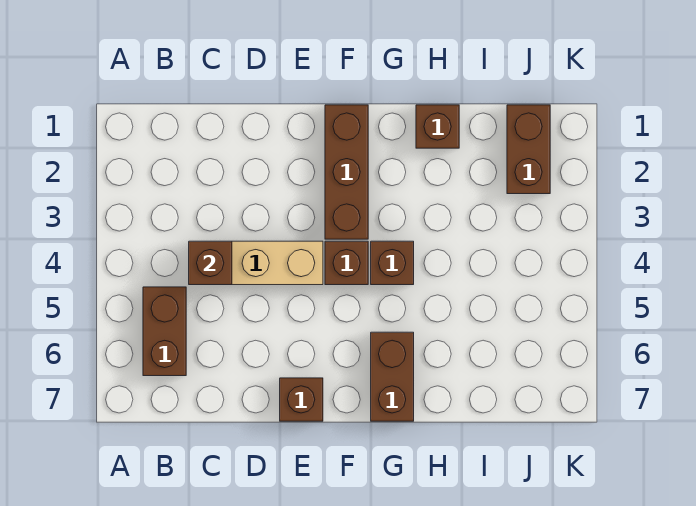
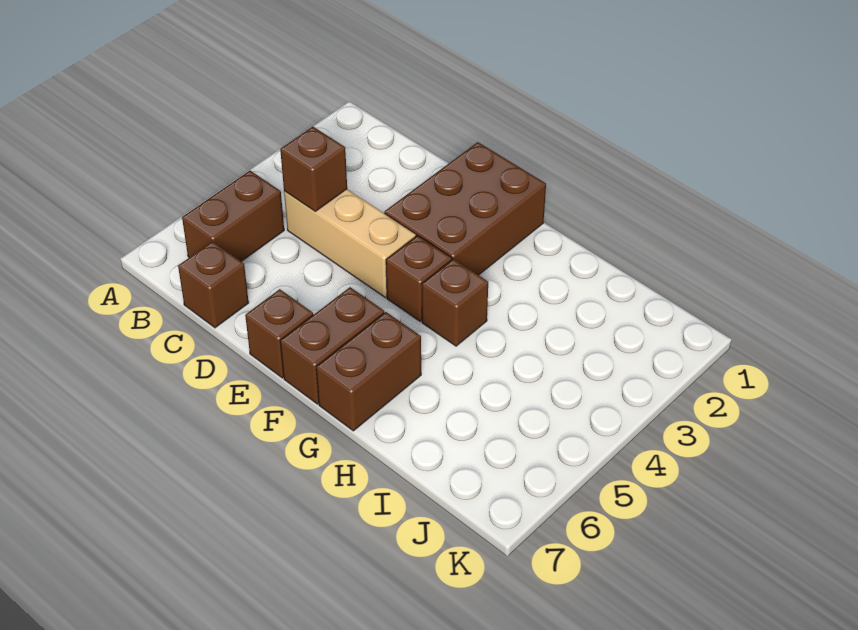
brown 1x3 brick [325,105,368,239] -> brown 2x3 brick [384,142,546,275]
brown 1x1 brick [416,105,459,148] -> brown 1x1 brick moved to [178,241,249,328]
brown 1x2 brick [507,105,550,194] -> brown 1x2 brick moved to [280,287,384,404]

